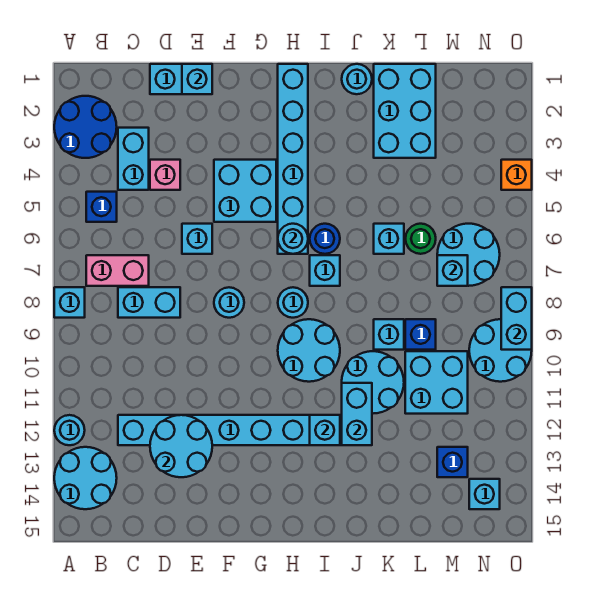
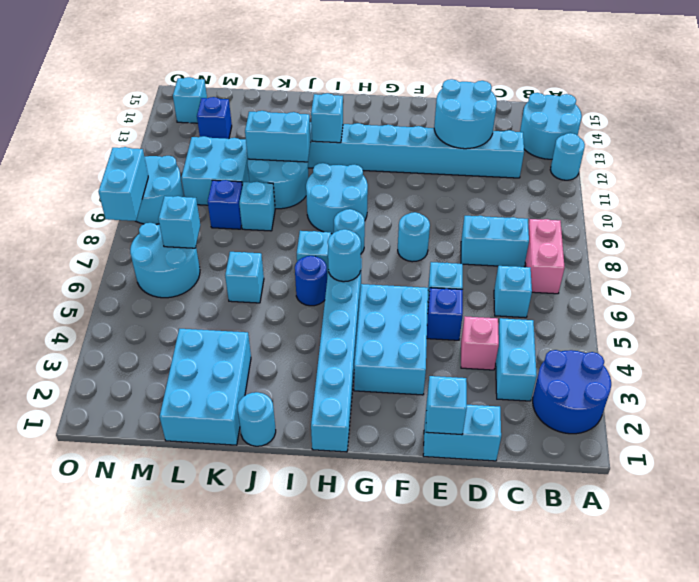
cyan 1x1 brick [54,287,85,318] -> cyan 1x1 brick moved to [494,266,532,318]
blue 1x1 brick [86,192,117,222] -> blue 1x1 brick moved to [427,288,463,340]
pink 1x2 brick [86,255,149,286] -> pink 1x2 brick turned to [525,219,565,294]
cyan 2x2 brick [214,160,276,222] -> cyan 2x3 brick [354,284,428,395]
cyan 1x2 brick [342,383,372,445] -> cyan 1x2 brick turned to [245,111,310,162]
green 1x1 round brick [405,224,436,254] -> none
orange 1x1 brick [501,160,532,190] -> none

